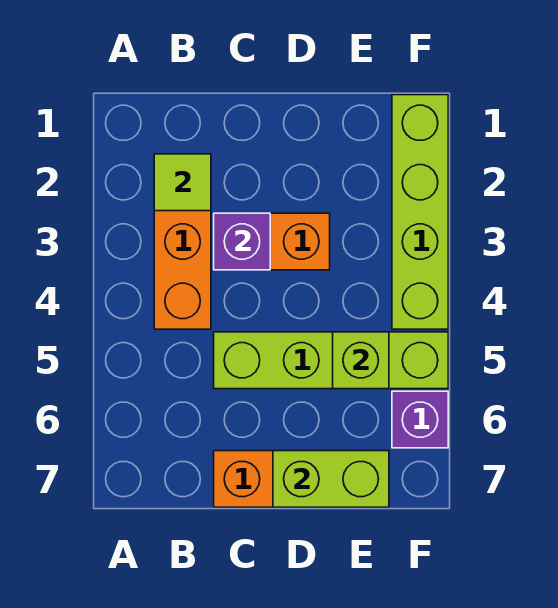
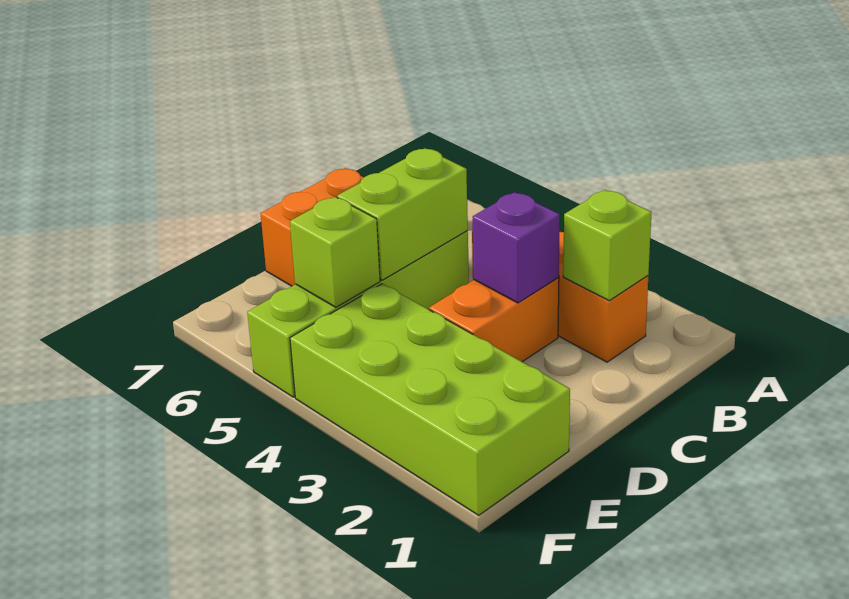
lime 1x1 tile [154,154,211,211] -> lime 1x1 brick [563,190,652,301]
lime 1x2 brick [273,451,389,507] -> lime 1x2 brick moved to [337,148,468,280]
lime 1x4 brick [392,95,448,329] -> lime 2x4 brick [290,284,570,515]
purple 1x1 brick [392,391,448,448] -> none

